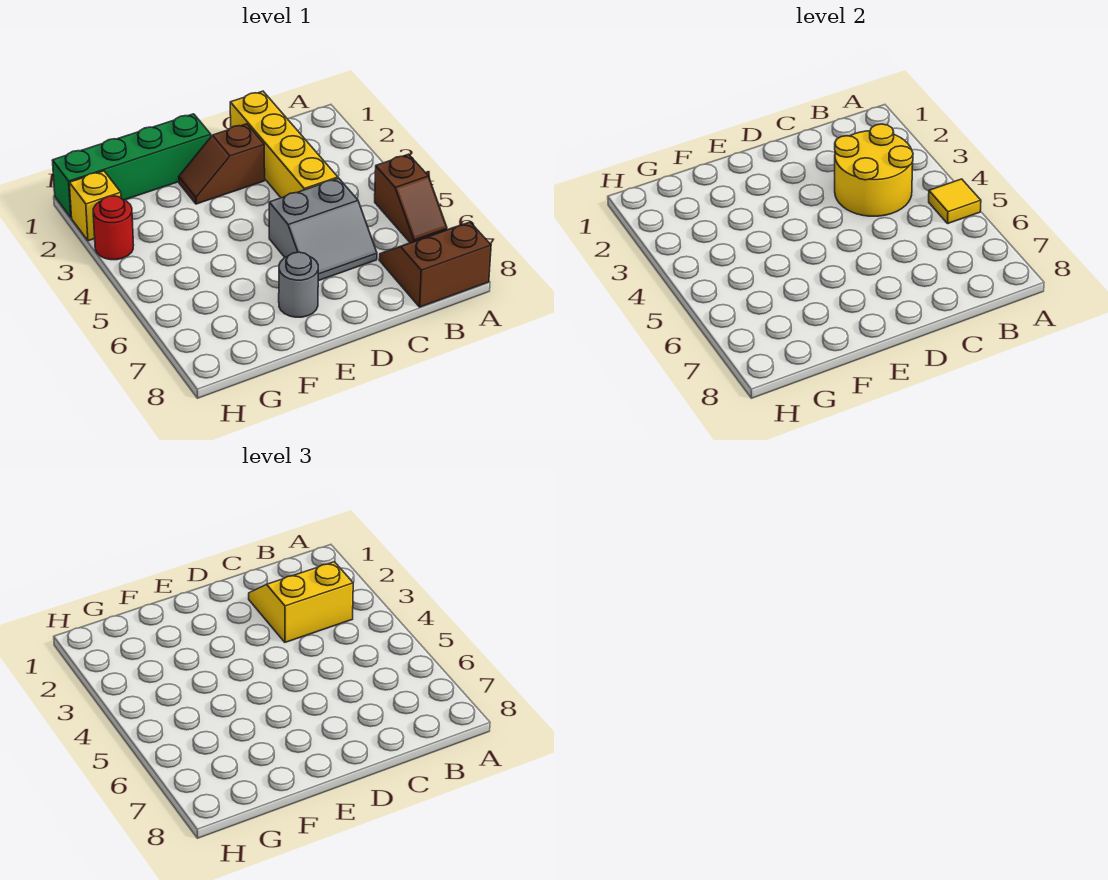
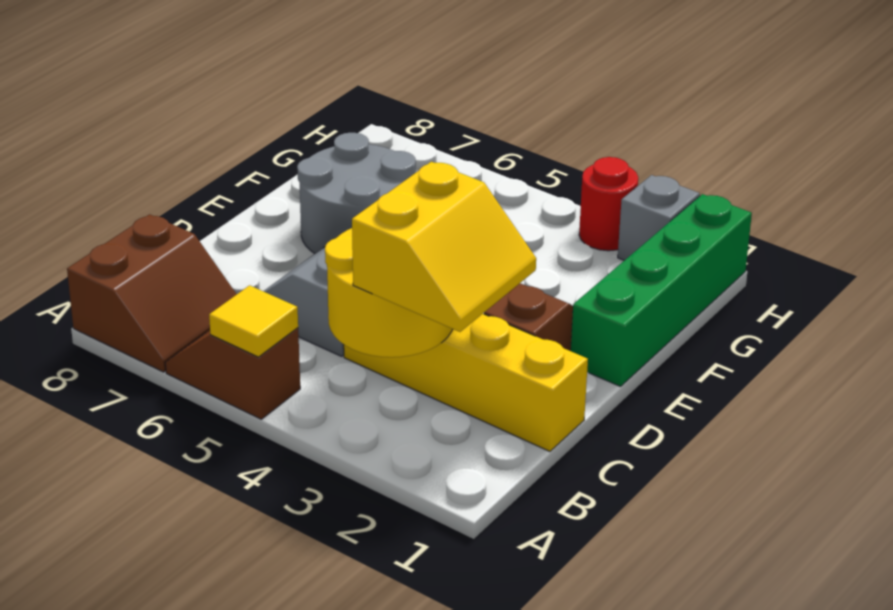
grey 1x1 round brick [279,252,318,317] -> grey 2x2 round brick [297,133,416,253]
yellow 1x1 brick [69,171,121,241] -> grey 1x1 brick [618,175,700,260]

